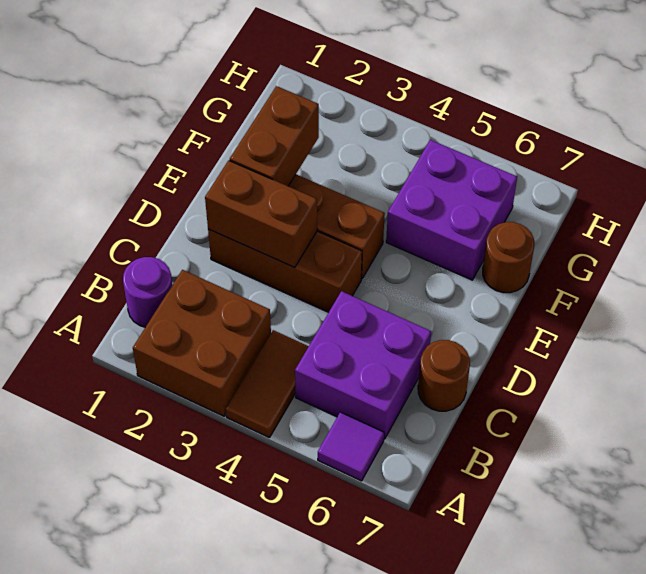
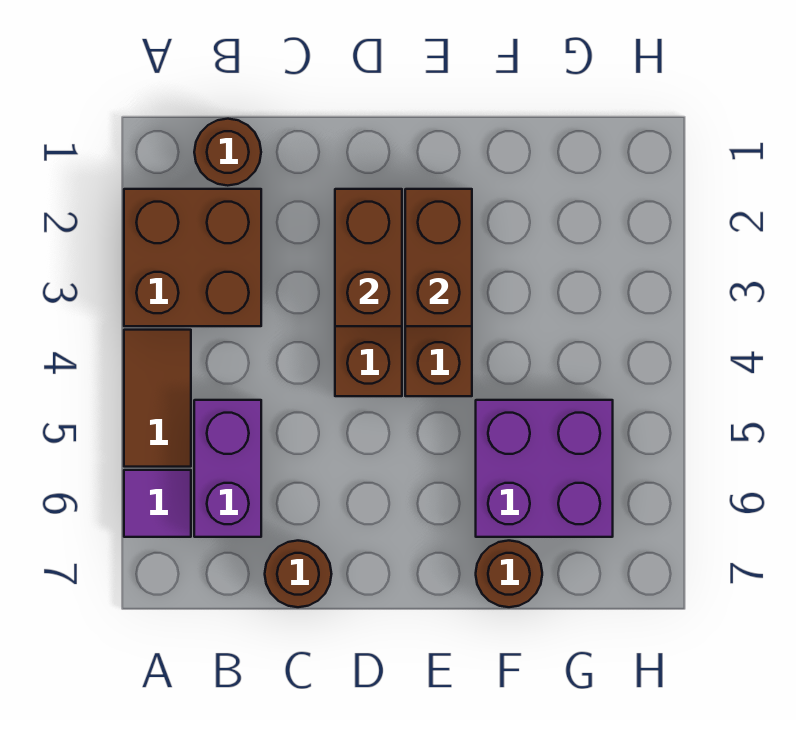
brown 1x2 tile [226,330,309,438] -> brown 1x2 tile turned to [124,330,191,467]
purple 1x1 round brick [123,257,173,327] -> brown 1x1 round brick [194,119,261,186]
purple 2x2 brick [295,291,431,439] -> purple 1x2 brick [194,400,261,537]
brown 1x2 brick [230,86,319,186] -> brown 1x2 brick turned to [405,189,472,326]

